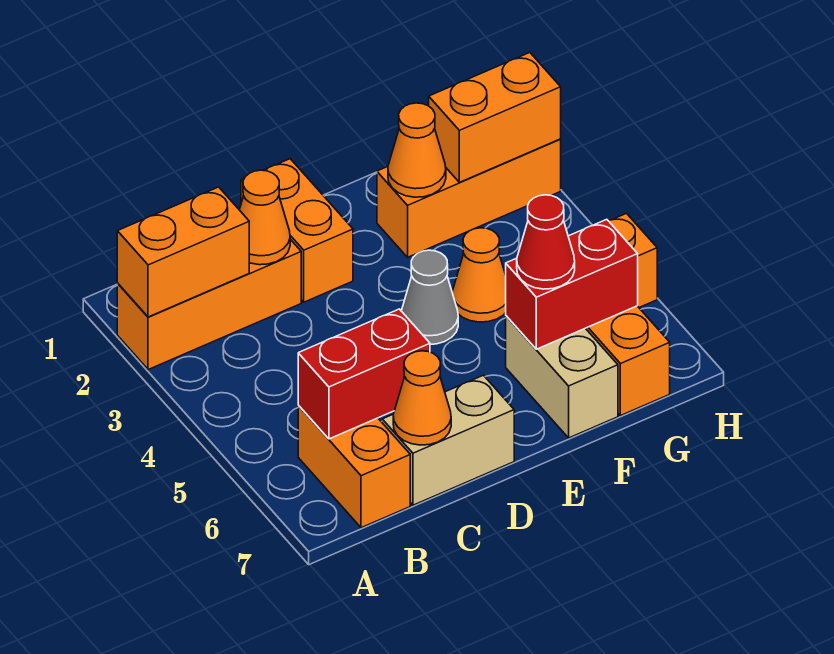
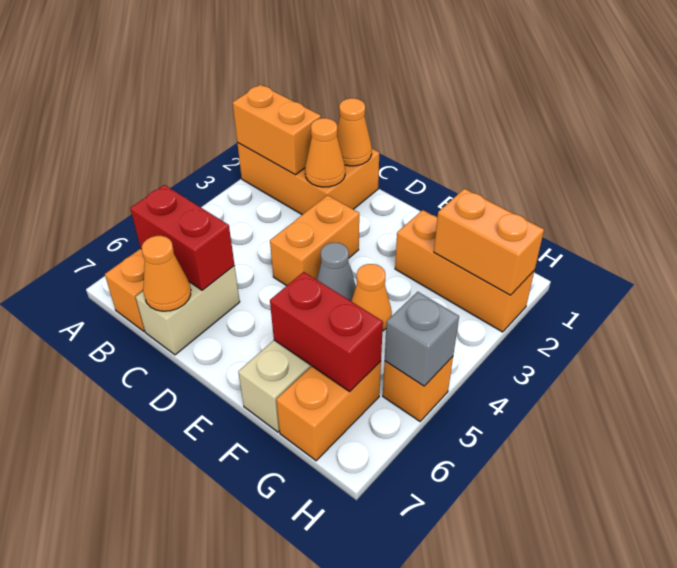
orange 1x3 brick [117,239,301,370] -> orange 2x3 brick [237,143,379,215]
tan 1x2 brick [382,375,514,505] -> tan 1x2 brick turned to [136,266,240,355]
orange 1x2 brick [241,159,353,302] -> orange 1x2 brick moved to [270,195,359,286]
orange 1x1 cone [388,103,446,197] -> orange 1x1 cone moved to [337,98,372,166]
red 1x1 cone [517,195,575,289] -> none
none -> grey 1x1 brick [385,292,459,386]

